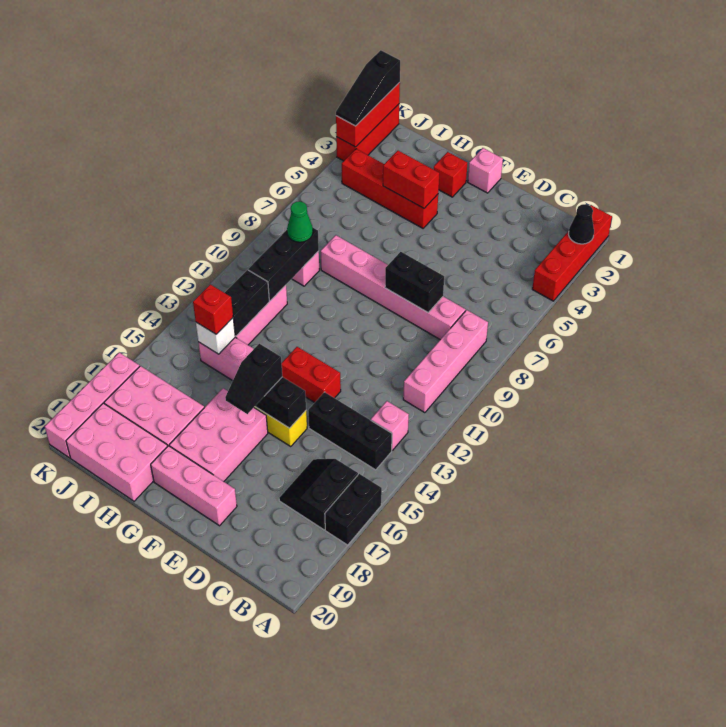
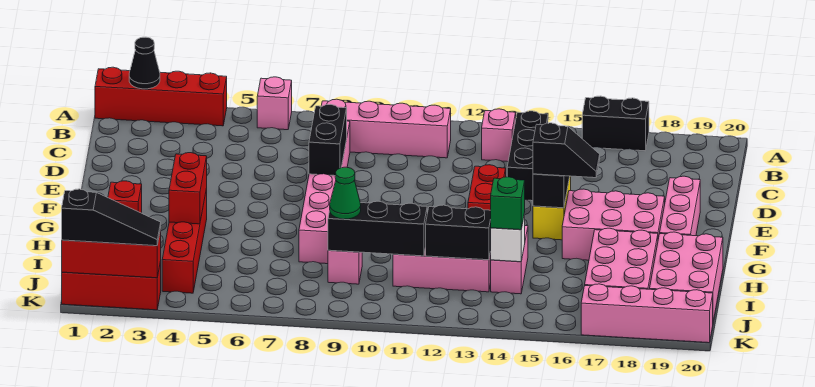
black 2x2 slope [279,459,358,530] -> none
pink 1x1 brick [468,148,503,193] -> pink 1x1 brick moved to [257,77,292,130]
red 1x1 brick [193,284,233,334] -> green 1x1 brick [491,177,525,230]

